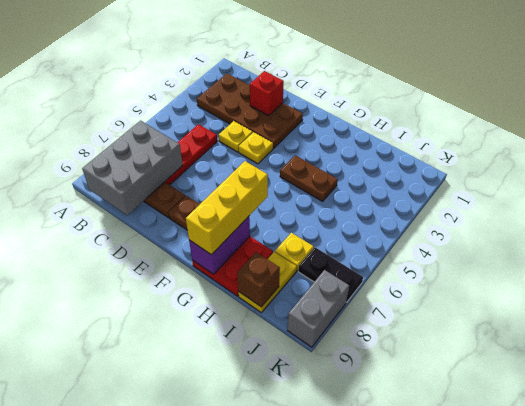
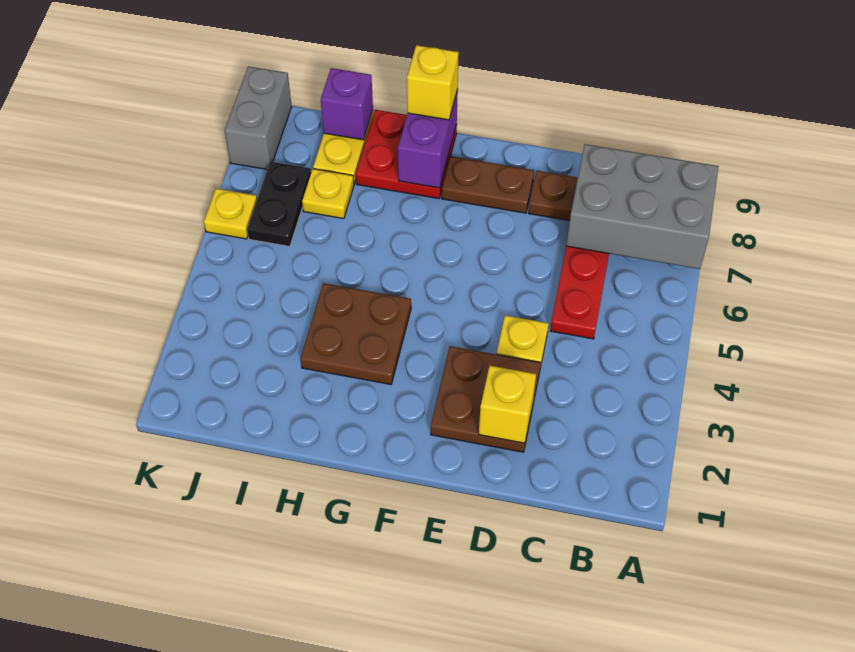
brown 2x4 plate [197,74,303,148] -> brown 2x2 plate [431,346,541,452]
grey 2x3 brick [82,121,183,215] -> grey 2x3 brick turned to [566,144,719,269]
red 1x1 brick [250,71,284,116] -> yellow 1x1 brick [479,366,536,443]
yellow 1x1 plate [239,132,273,164] -> yellow 1x1 plate moved to [204,188,257,239]
brown 1x2 plate [280,155,338,201] -> brown 2x2 plate [301,283,411,384]
yellow 1x3 brick [186,161,268,255] -> yellow 1x1 brick [407,45,459,120]
brown 1x1 brick [237,252,280,307] -> purple 1x1 brick [321,68,373,140]
black 1x2 plate [298,247,363,303] -> black 1x2 plate turned to [247,162,311,247]

